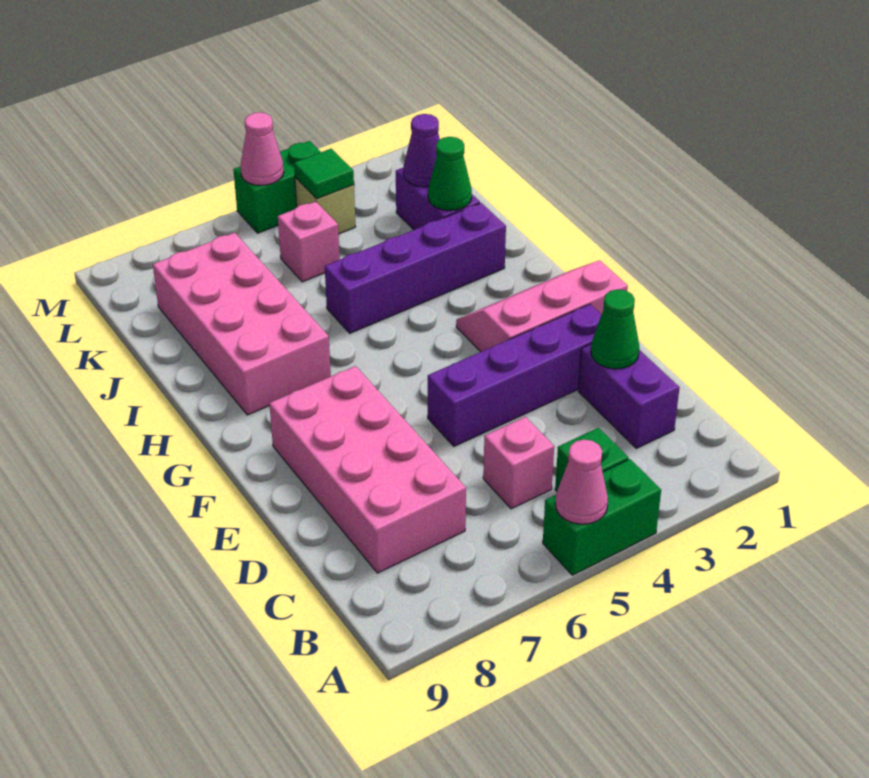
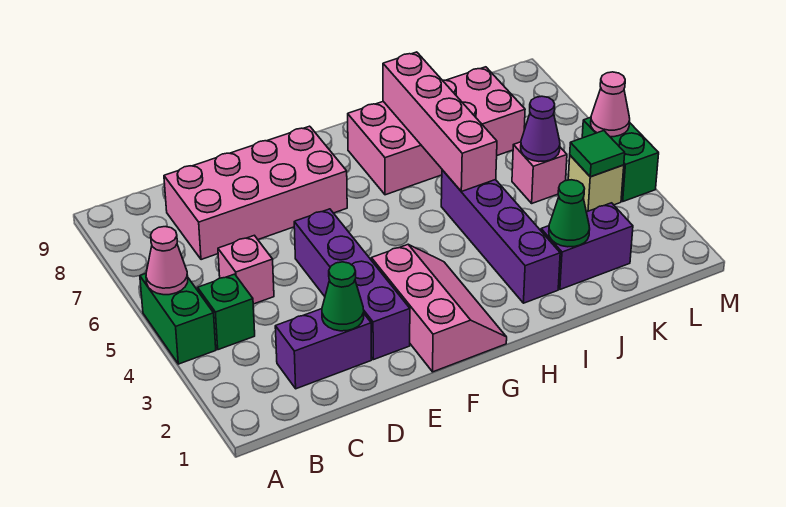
none -> pink 1x4 brick [383,52,497,192]
purple 1x1 cone [404,114,440,187] -> purple 1x1 cone moved to [521,96,560,162]

